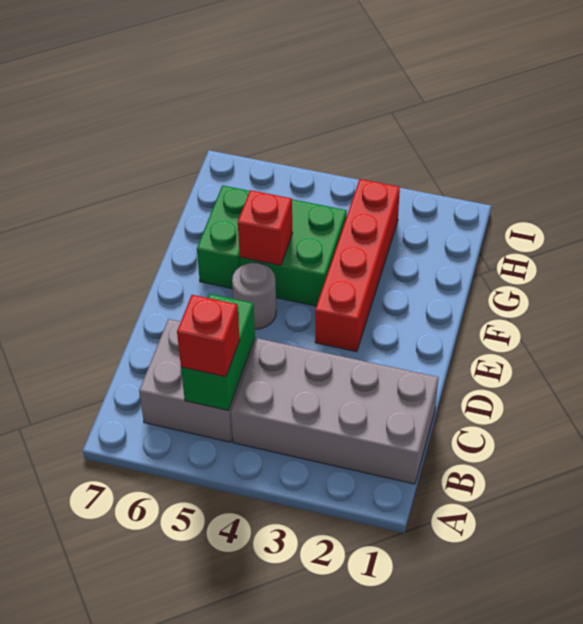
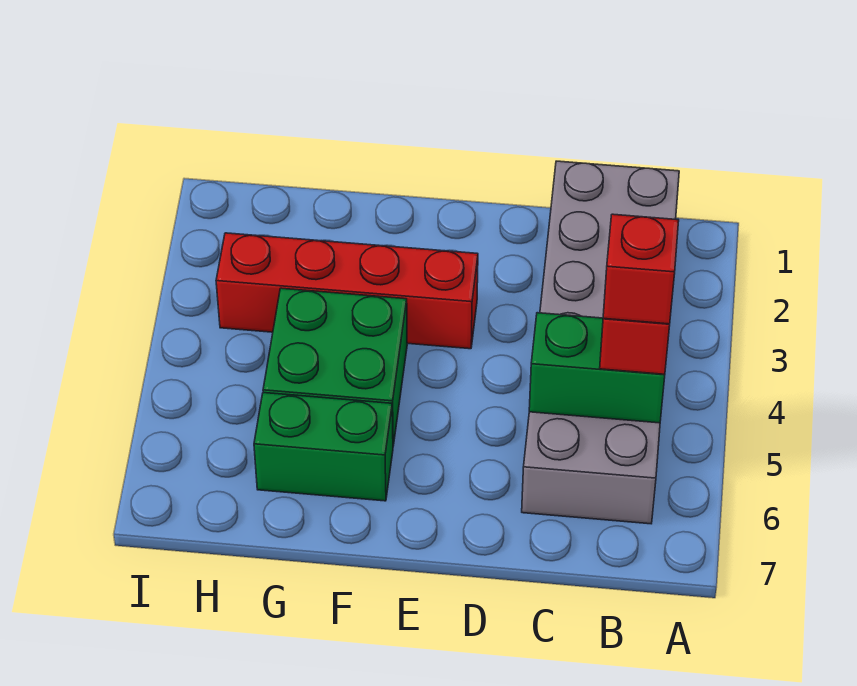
grey 1x1 round brick [232,263,276,329] -> none
red 1x1 brick [238,190,293,265] -> red 1x1 brick moved to [603,214,679,324]

